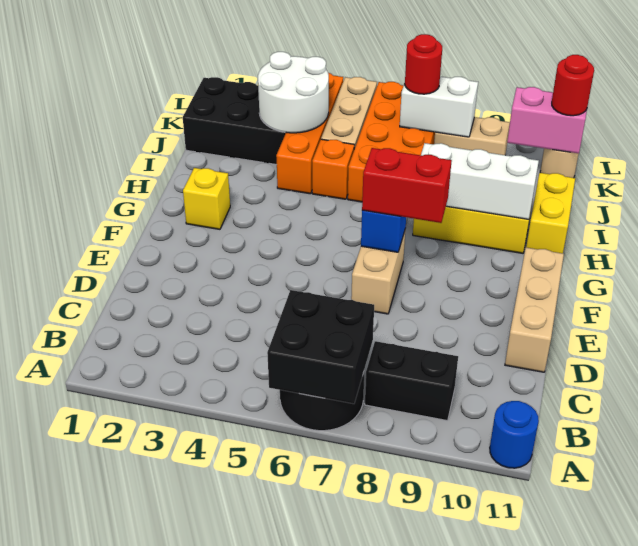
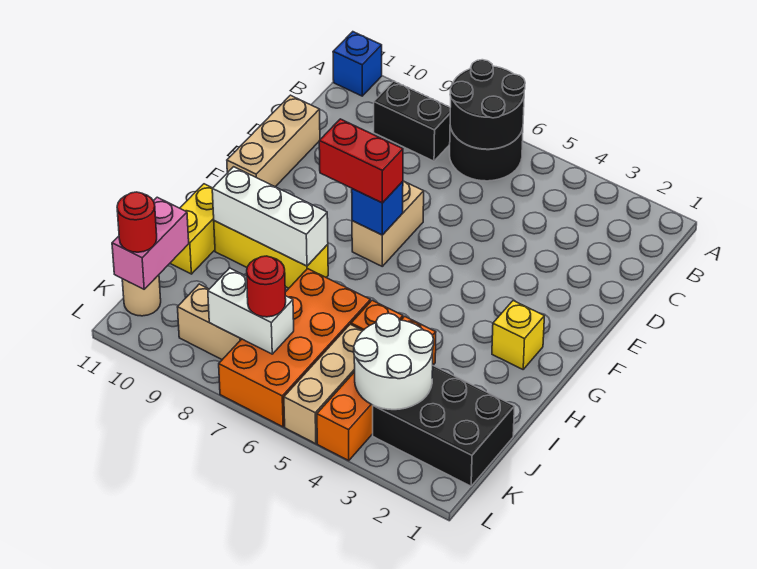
black 2x2 brick [267,290,374,404] -> black 2x2 round brick [450,60,525,149]
blue 1x1 round brick [490,401,539,468] -> blue 1x1 brick [333,32,382,96]
pink 1x2 brick [507,87,587,153] -> pink 1x2 brick turned to [112,197,189,289]

